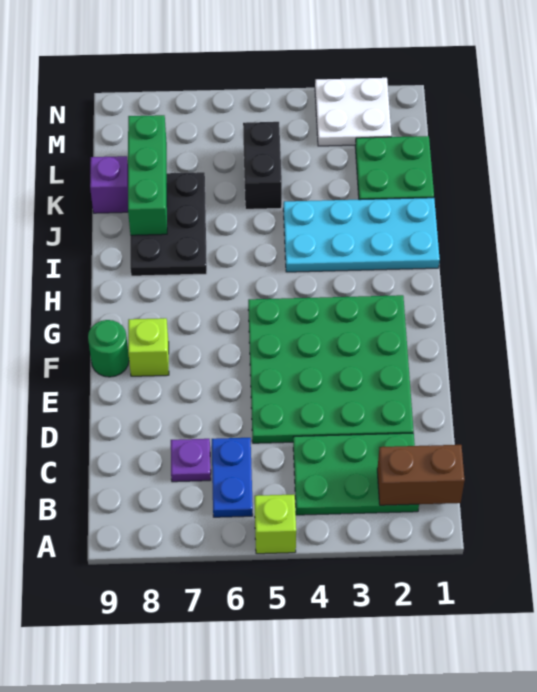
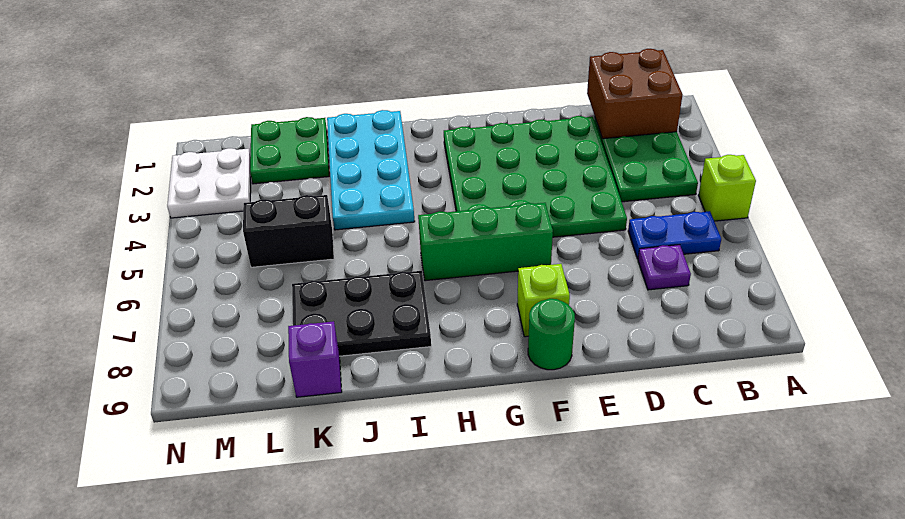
brown 1x2 brick [377,445,465,505] -> brown 2x2 brick [587,49,683,139]
green 1x3 brick [128,115,167,235] -> green 1x3 brick moved to [418,203,553,281]

